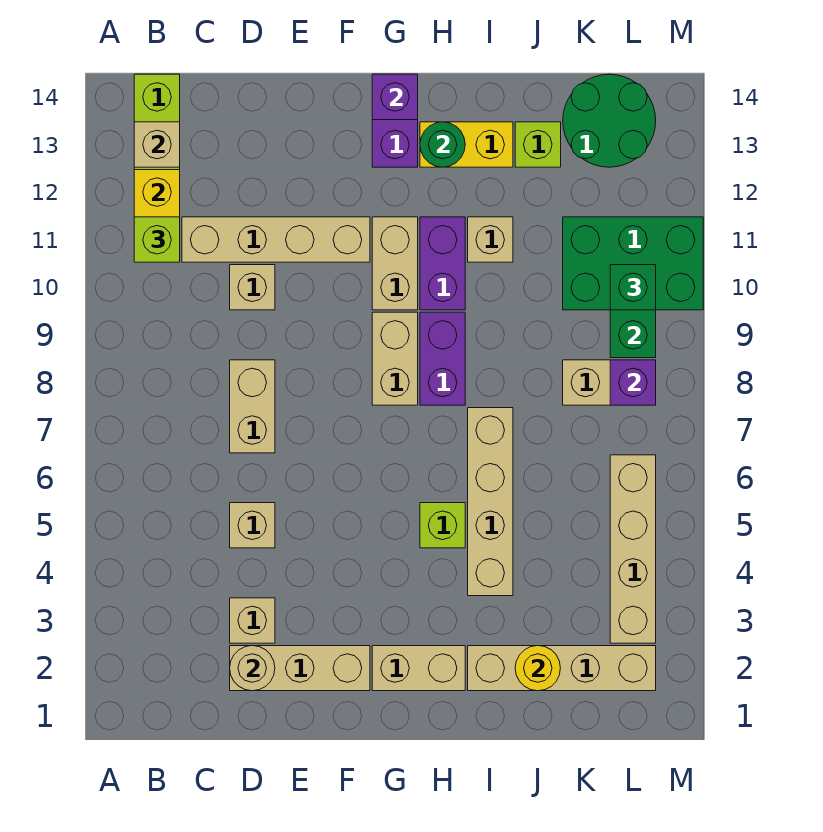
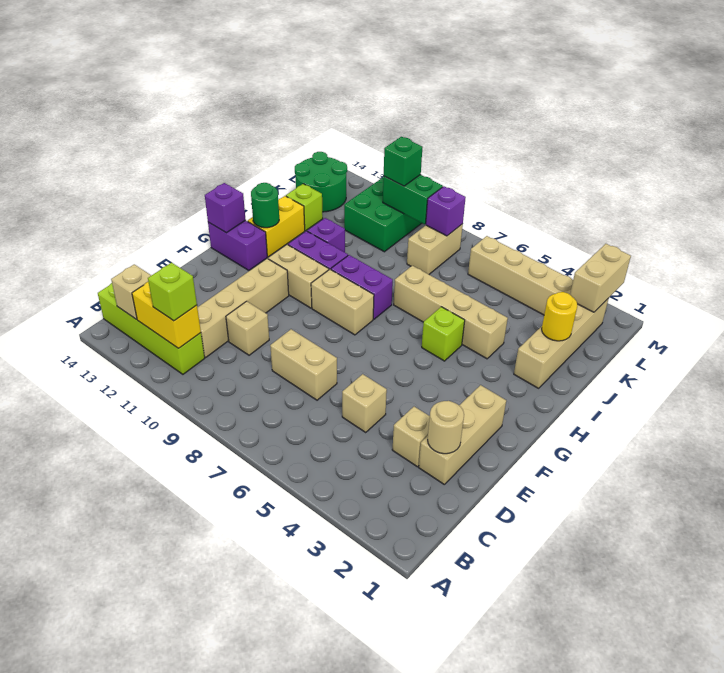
tan 1x2 brick [372,646,465,691] -> tan 1x2 brick moved to [570,244,631,312]
tan 1x1 brick [468,217,513,262] -> purple 1x1 brick [307,218,345,252]

